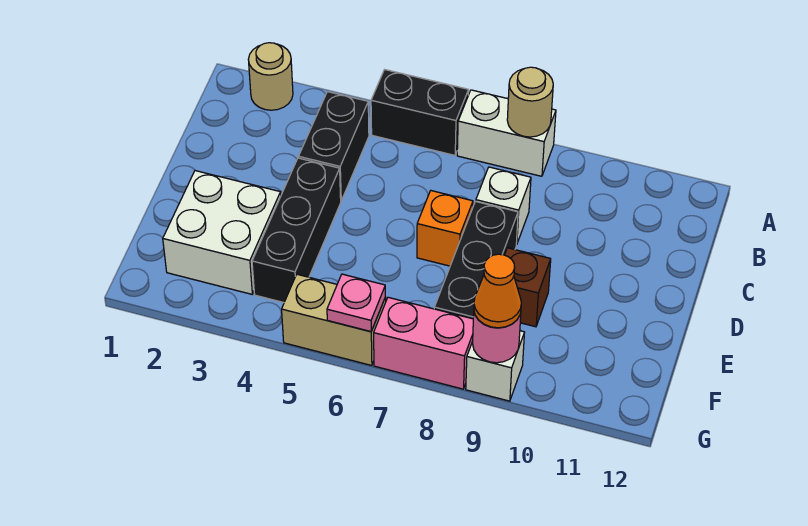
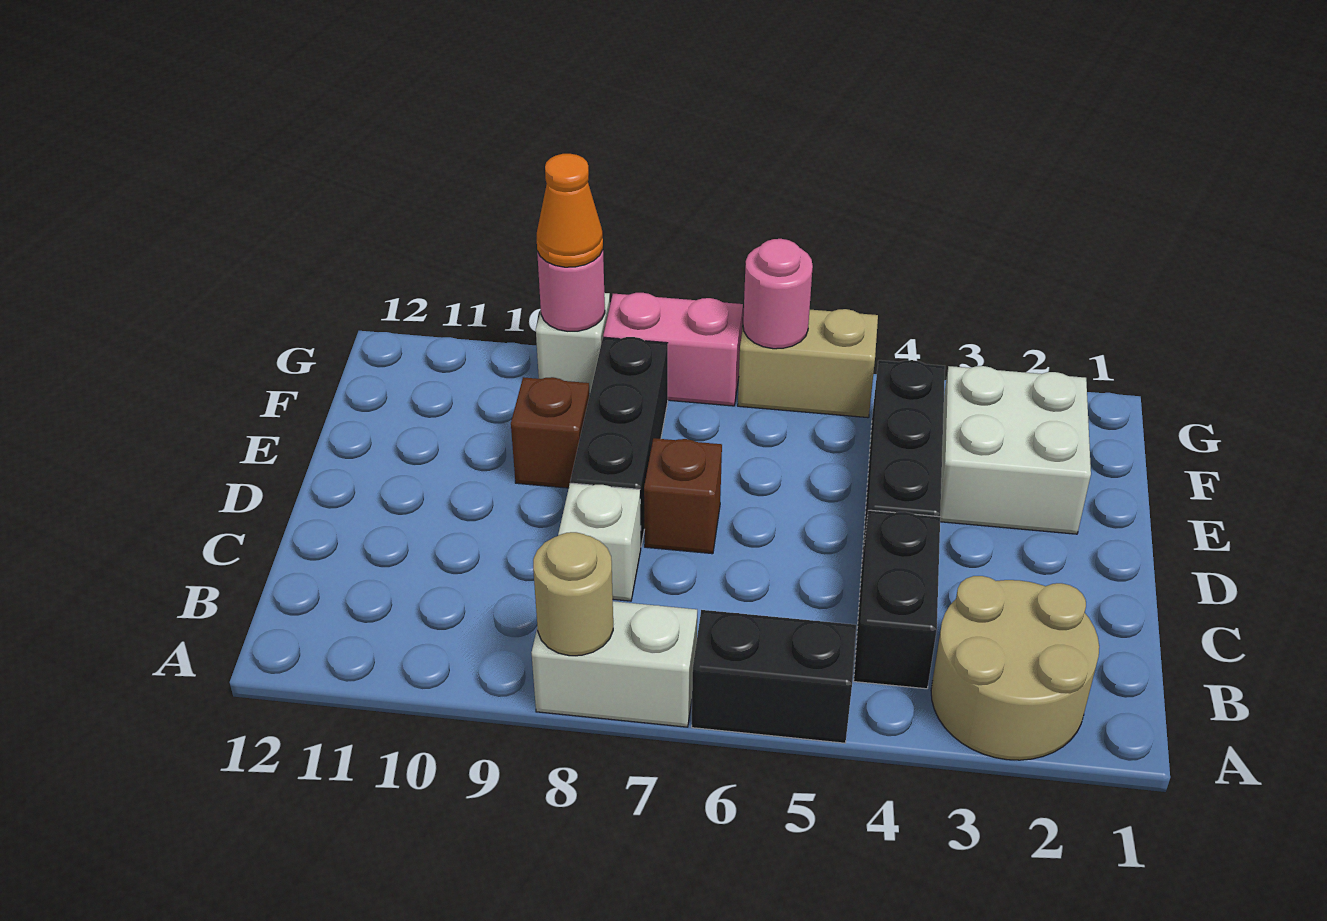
tan 1x1 round brick [248,43,293,110] -> tan 2x2 round brick [931,576,1099,760]
orange 1x1 brick [417,191,473,266] -> brown 1x1 brick [644,438,722,554]
pink 1x1 plate [327,274,385,332] -> pink 1x1 round brick [743,239,813,349]

